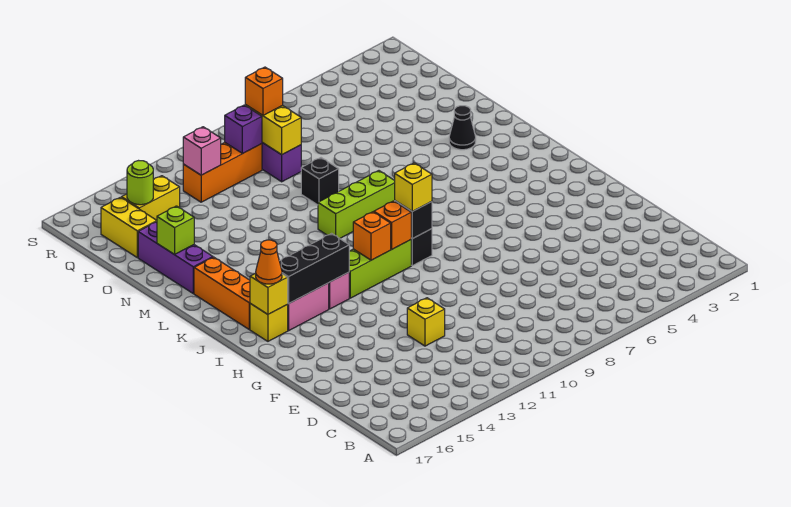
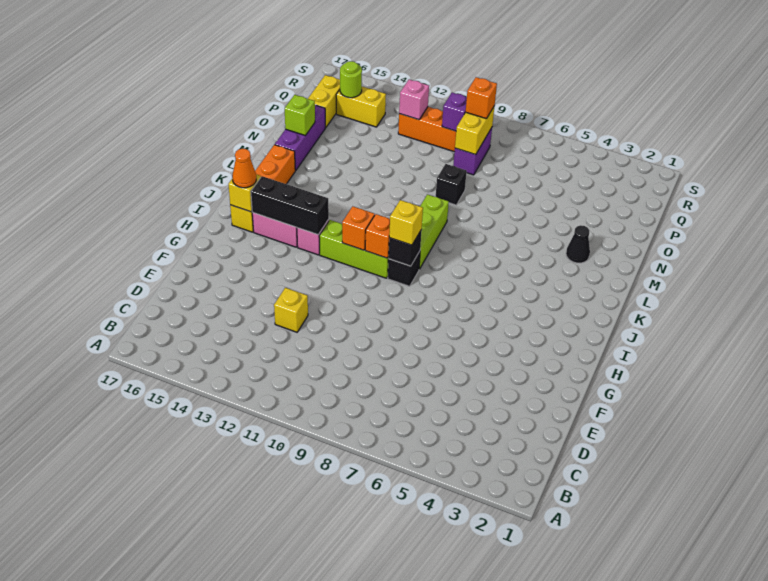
lime 1x3 brick [318,171,395,238] -> lime 1x3 brick turned to [419,194,449,269]

